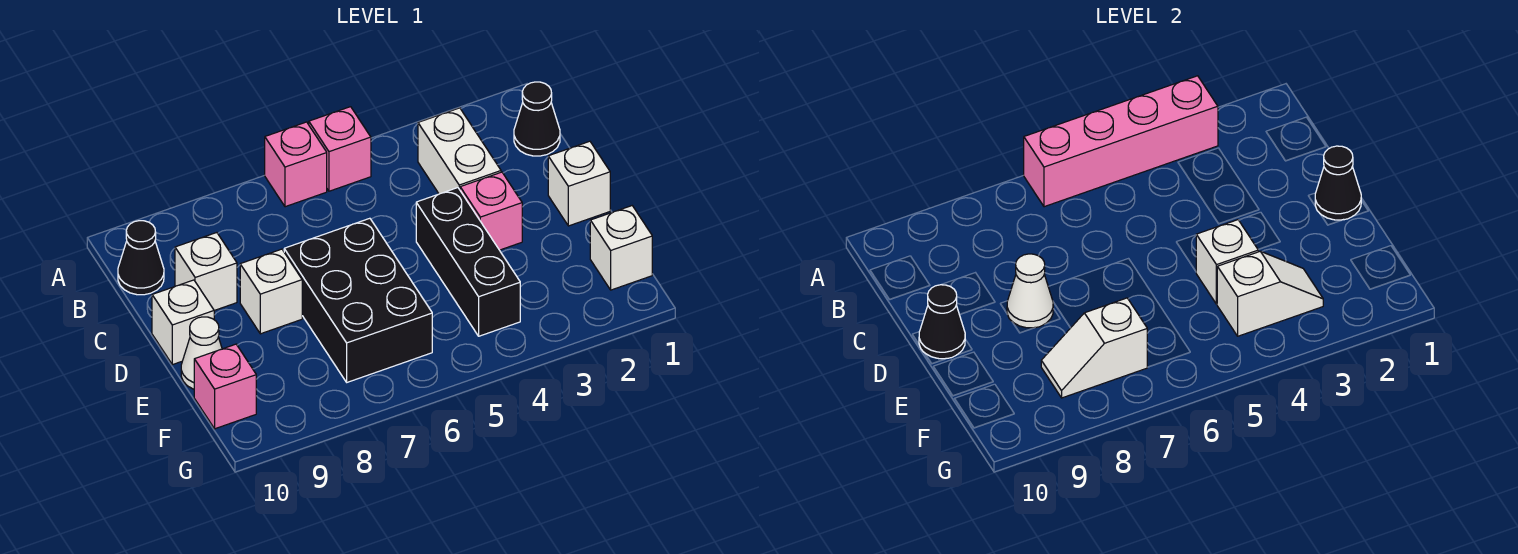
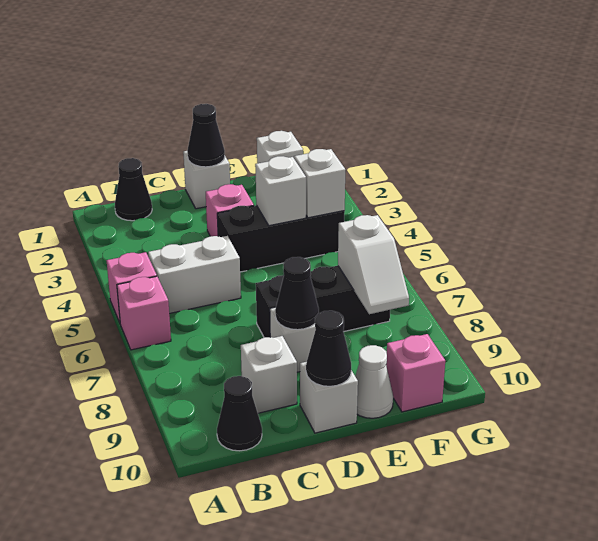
pink 1x4 brick [1024,76,1218,207] -> none
white 1x2 brick [418,108,501,194] -> white 1x2 brick moved to [148,236,241,314]
black 2x3 brick [284,218,432,382] -> black 1x3 brick [256,266,390,337]
white 1x1 cone [1007,254,1053,328] -> black 1x1 cone [275,257,319,330]

